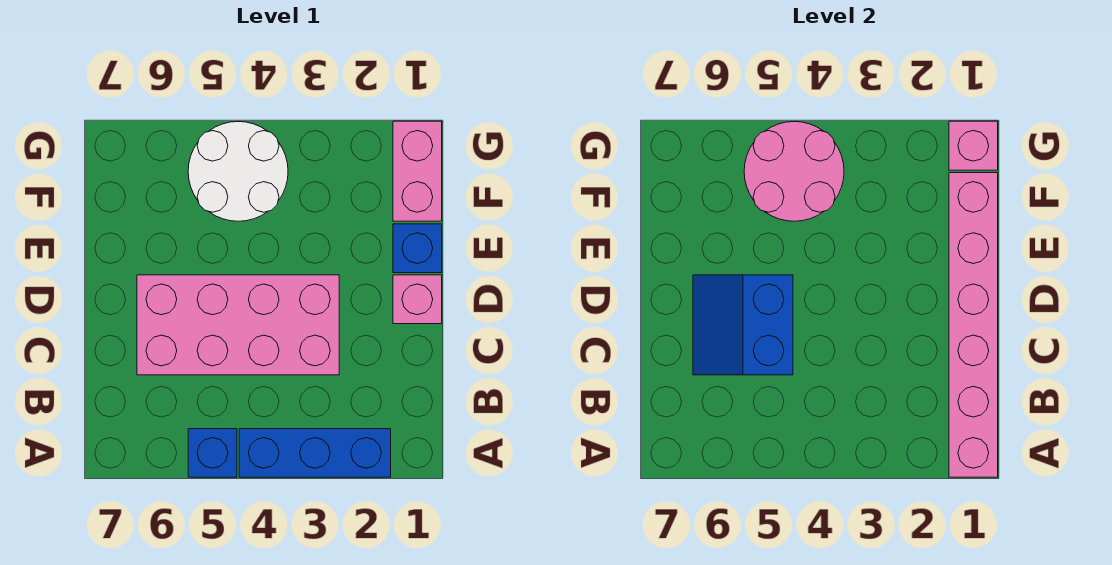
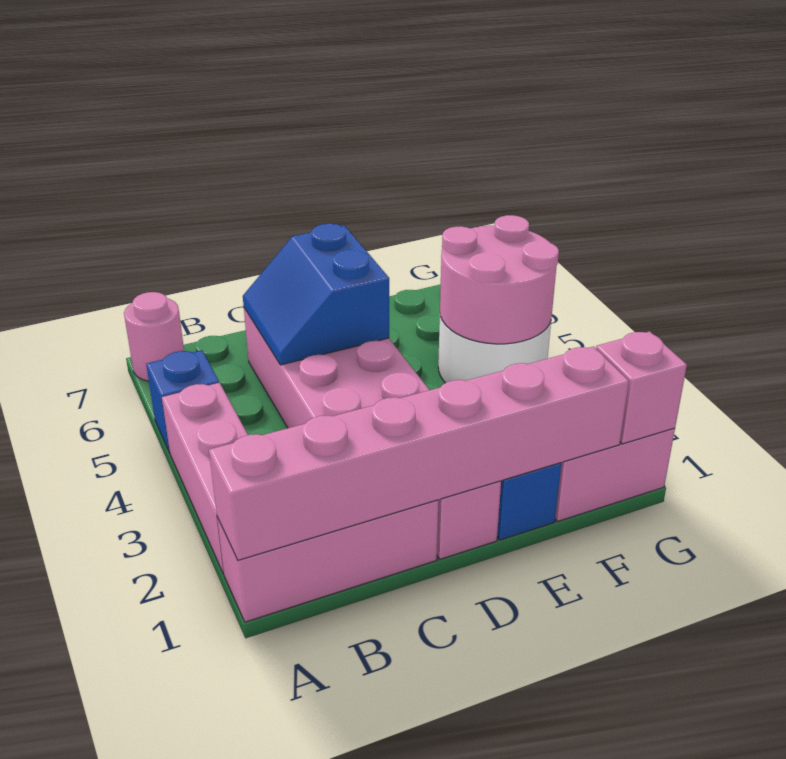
none -> pink 1x3 brick [217,500,439,622]
blue 1x3 brick [239,429,391,477] -> pink 1x3 brick [162,383,248,574]
none -> pink 1x1 round brick [124,292,184,381]
blue 2x2 slope [693,275,793,375] -> blue 2x2 slope turned to [243,224,389,365]

